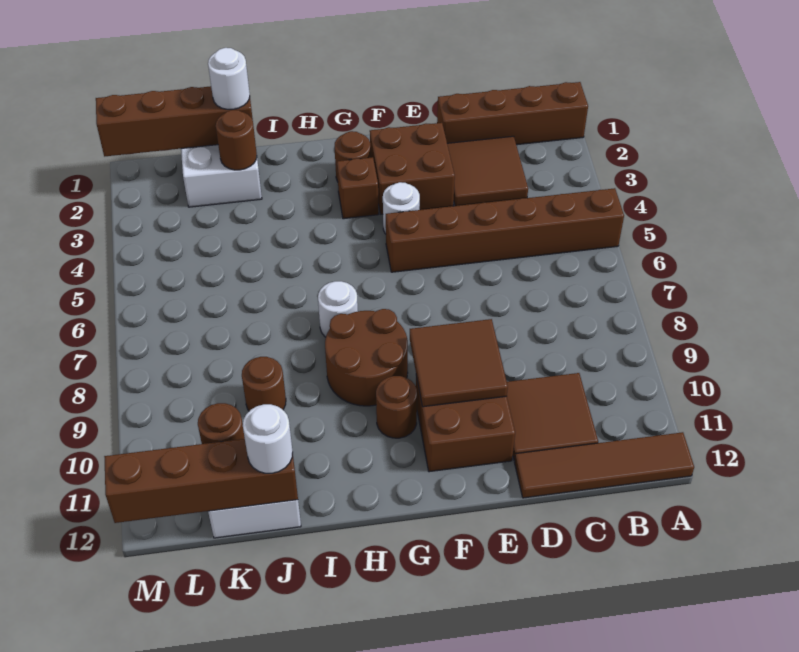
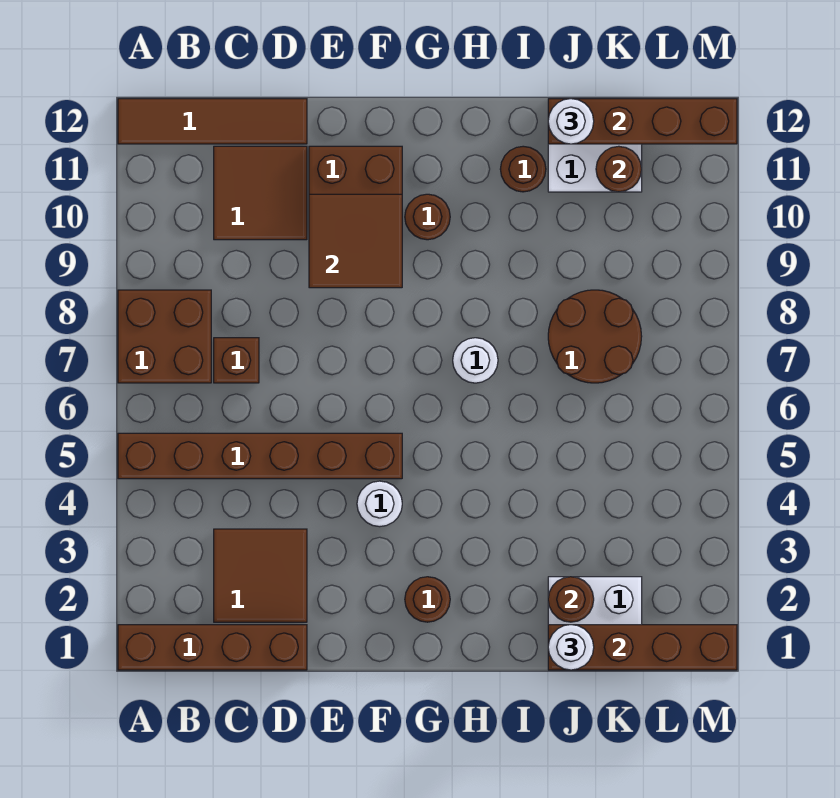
brown 2x2 brick [370,123,455,214] -> brown 2x2 brick moved to [118,290,211,383]
brown 1x1 brick [337,157,379,219] -> brown 1x1 brick moved to [214,338,259,383]
brown 2x2 round brick [325,309,408,406] -> brown 2x2 round brick moved to [548,290,642,383]
brown 1x1 round brick [242,357,286,411] -> brown 1x1 round brick moved to [500,146,546,192]

